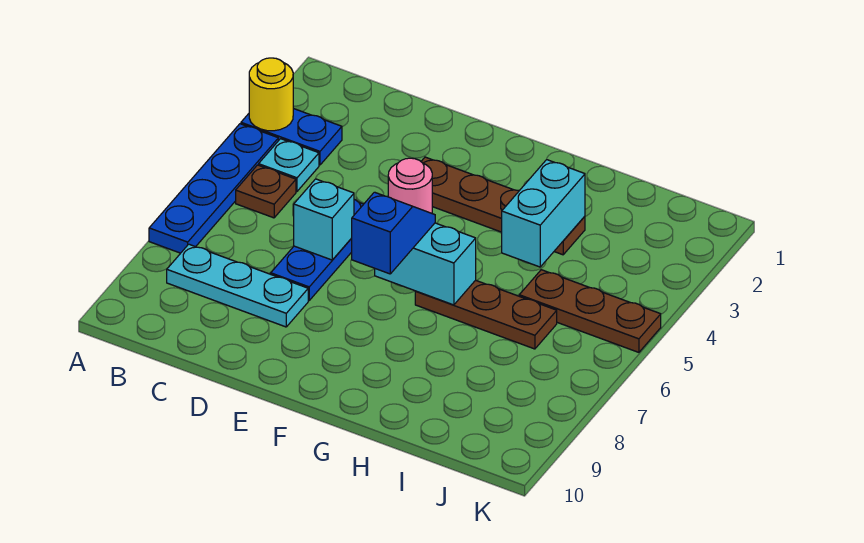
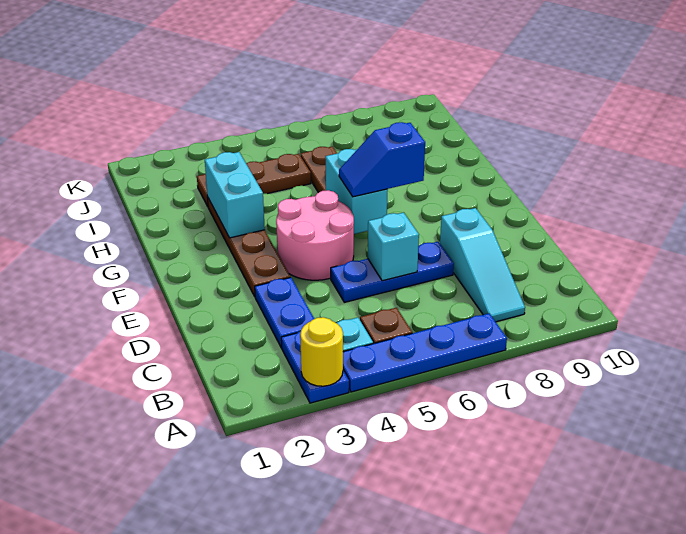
cyan 1x3 plate [167,244,308,327] -> cyan 1x3 slope [440,208,525,322]
none -> blue 1x2 plate [255,277,314,348]
pink 1x1 round brick [388,158,432,213] -> pink 2x2 round brick [276,190,354,280]
cyan 1x2 brick [502,160,585,267] -> cyan 1x2 brick turned to [205,152,265,238]
brown 1x3 plate [519,270,661,352] -> brown 1x3 plate turned to [197,154,311,206]

